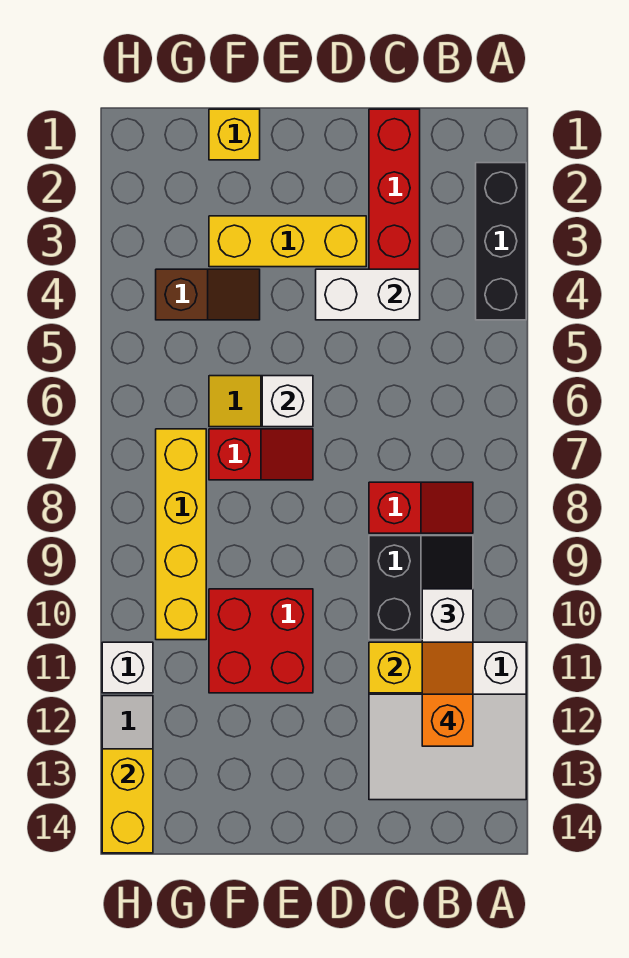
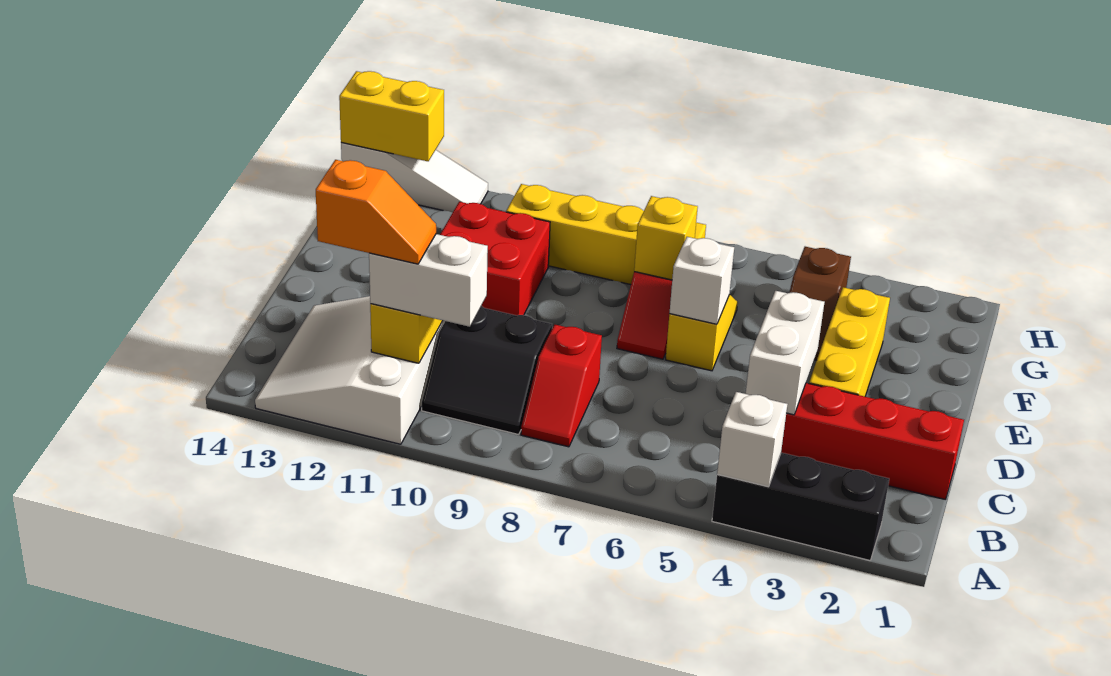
yellow 1x1 brick [209,109,260,160] -> yellow 1x1 brick moved to [634,196,698,280]
white 1x1 brick [102,642,153,693] -> white 1x1 brick moved to [717,392,787,487]

